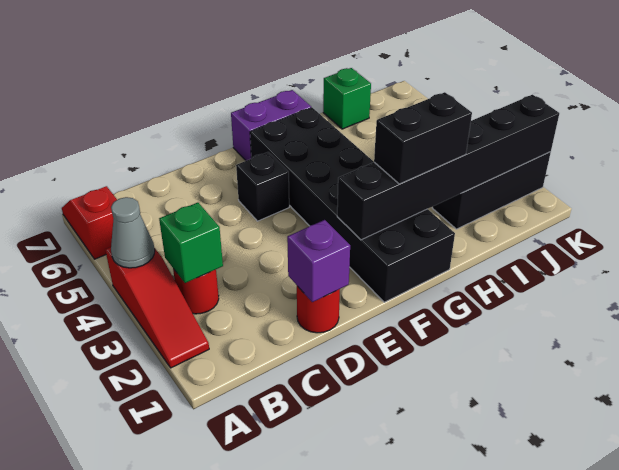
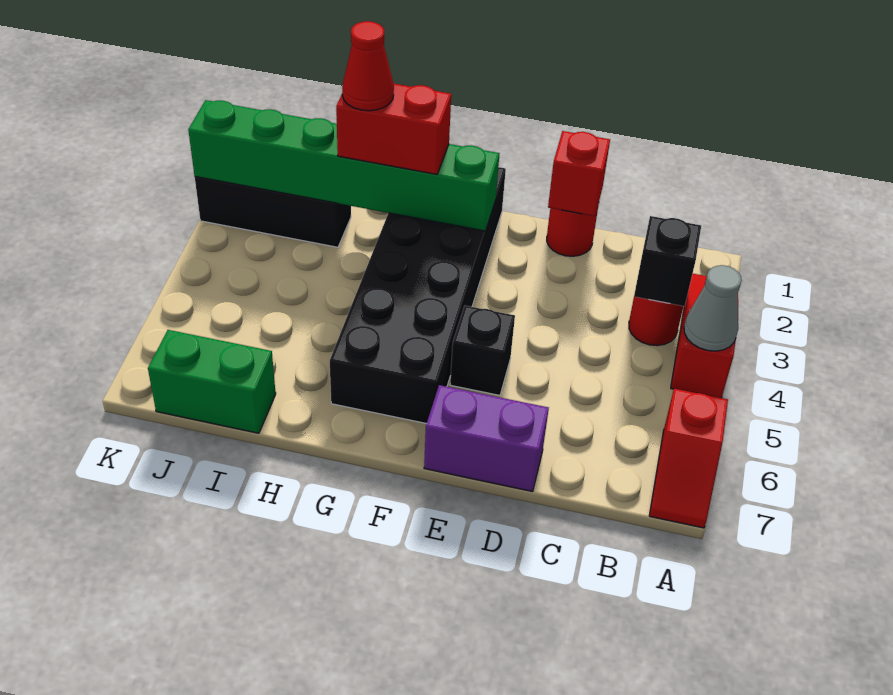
green 1x1 brick [159,203,223,283] -> black 1x1 brick [634,216,701,306]
purple 1x1 brick [287,220,350,302] -> red 1x1 brick [548,131,610,216]
black 1x6 brick [337,95,559,240] -> green 1x6 brick [188,100,500,231]
purple 1x2 brick [231,90,311,161] -> purple 1x2 brick moved to [424,385,549,492]
black 1x2 brick [374,92,472,184] -> red 1x2 brick [336,83,451,174]
none -> red 1x1 cone [342,21,394,111]
green 1x1 brick [323,68,371,129] -> green 1x2 brick [148,330,276,433]

